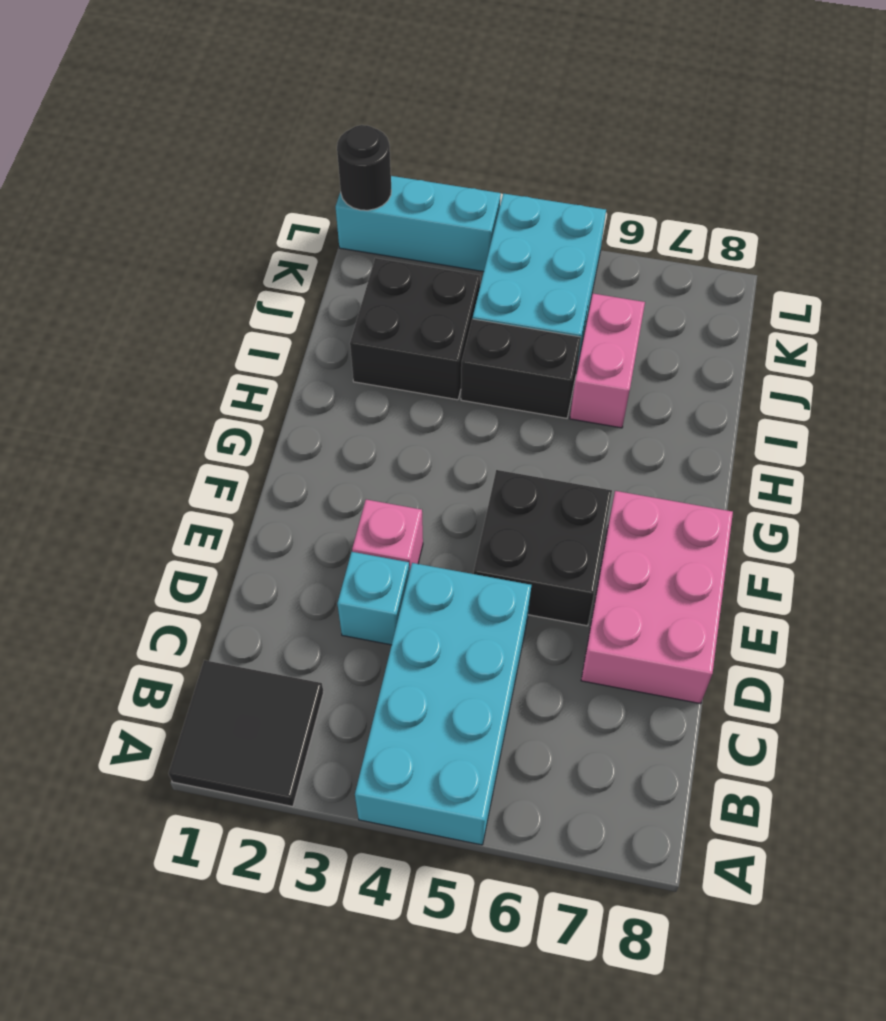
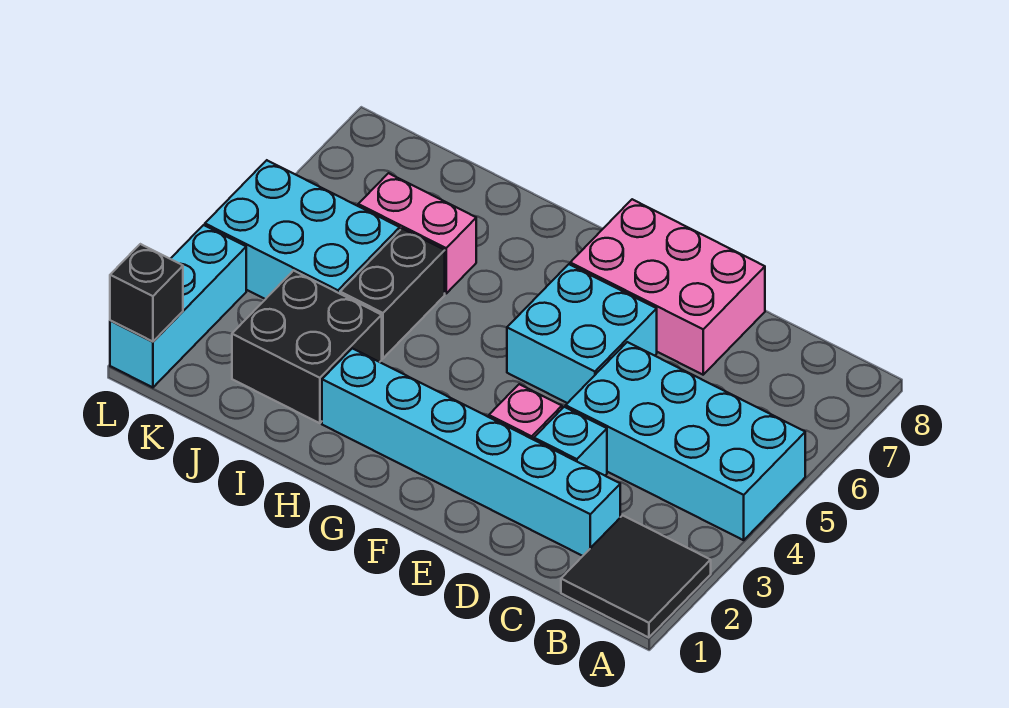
none -> cyan 1x6 brick [322,348,620,556]
black 2x2 brick [473,470,612,626] -> cyan 2x2 brick [507,264,657,403]
black 1x1 round brick [337,125,391,210] -> black 1x1 brick [110,244,183,342]

